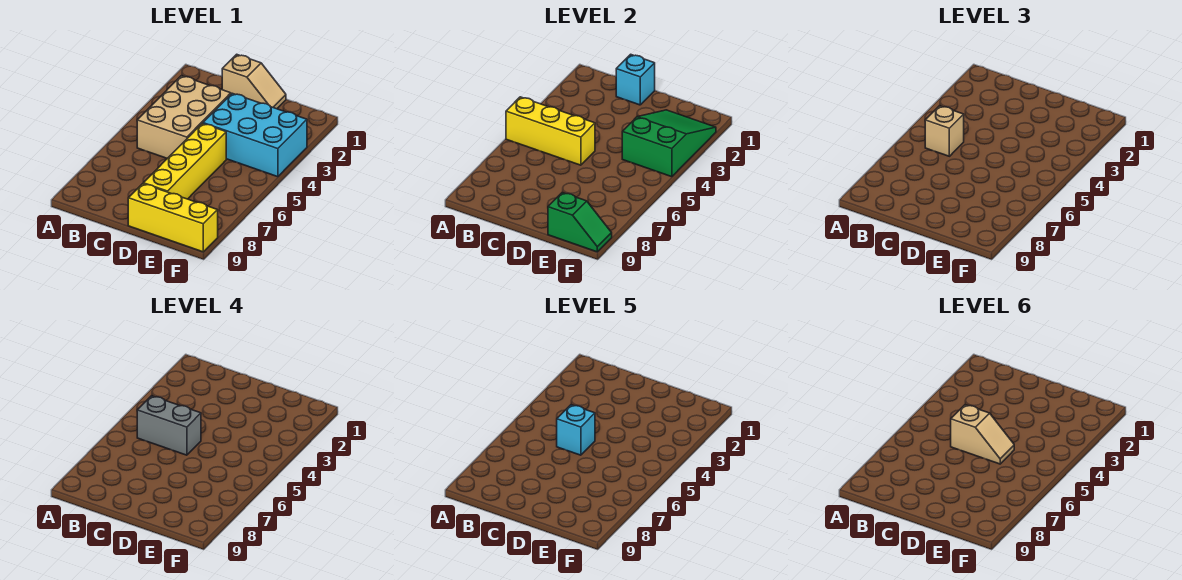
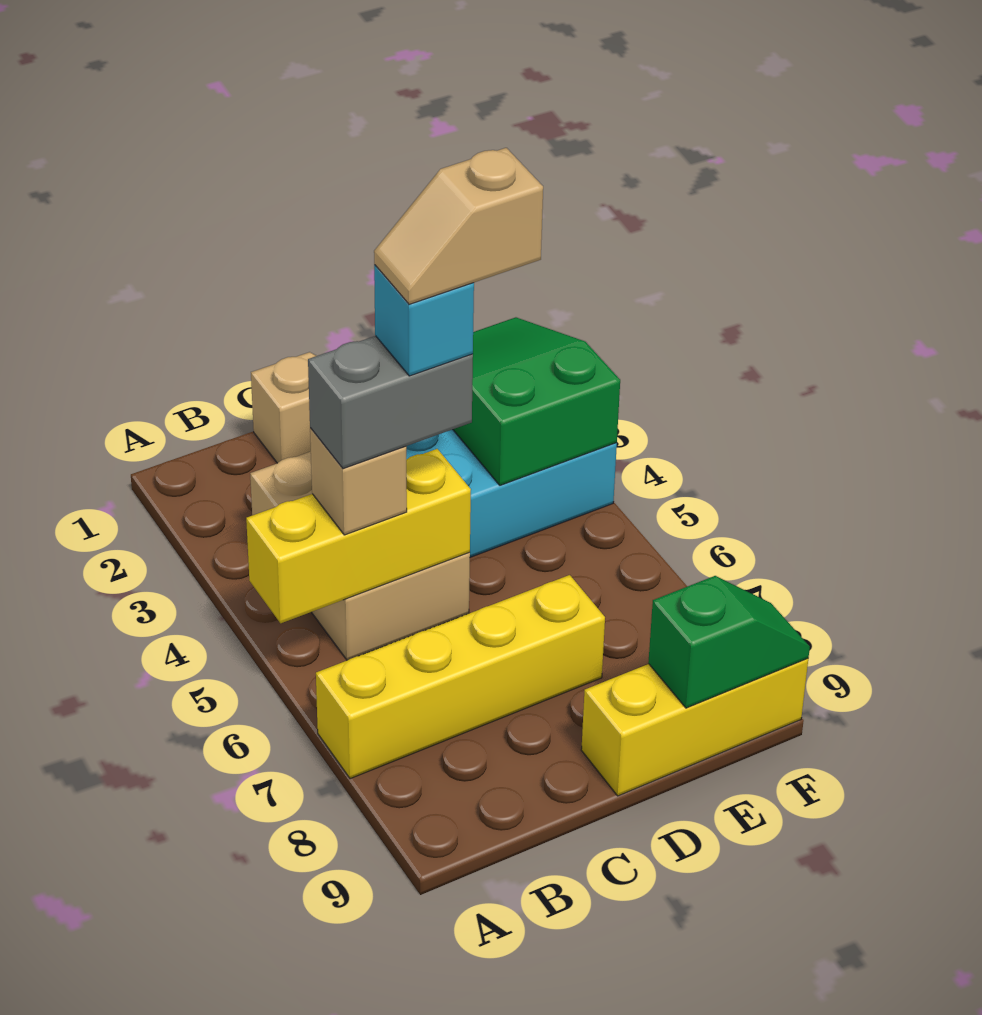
cyan 1x1 brick [616,54,655,105] -> none
tan 1x2 slope [951,405,1014,464] -> tan 1x2 slope turned to [374,148,543,304]
yellow 1x4 brick [143,123,226,199] -> yellow 1x4 brick turned to [316,575,605,779]

